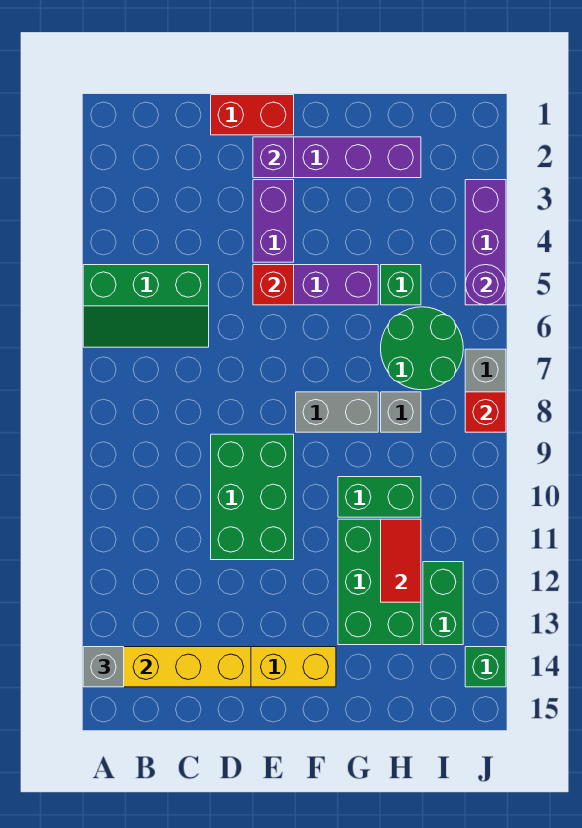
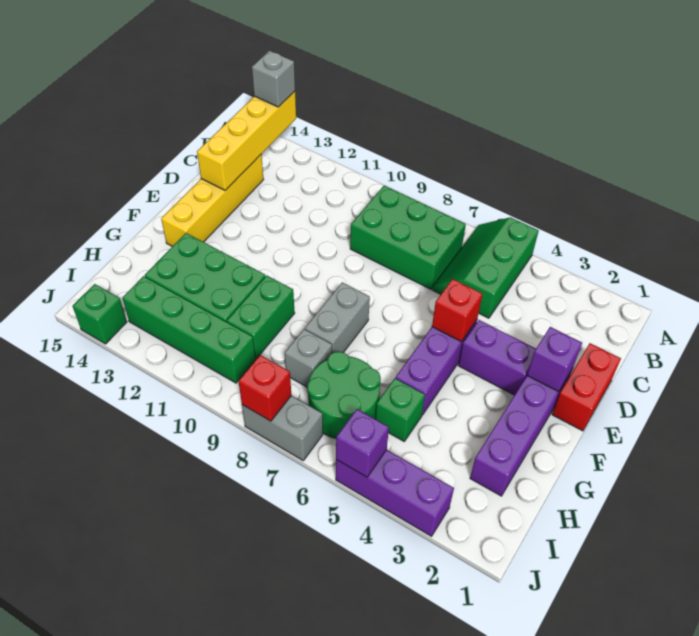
green 2x3 brick [211,434,294,560] -> green 2x3 brick moved to [350,186,466,289]
red 1x2 tile [381,519,421,602] -> none
green 1x2 brick [423,562,463,645] -> green 1x4 brick [122,276,256,383]
purple 1x1 round brick [465,265,506,305] -> purple 1x1 brick [336,409,389,477]

